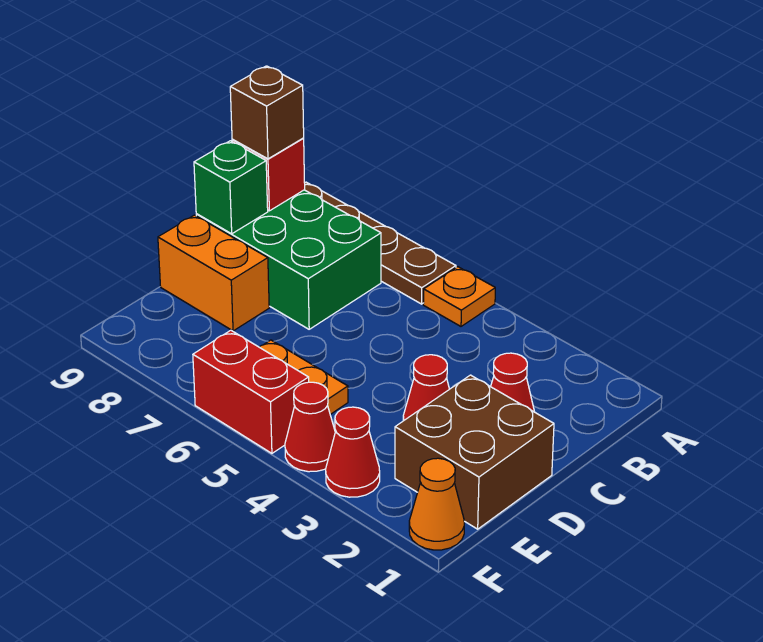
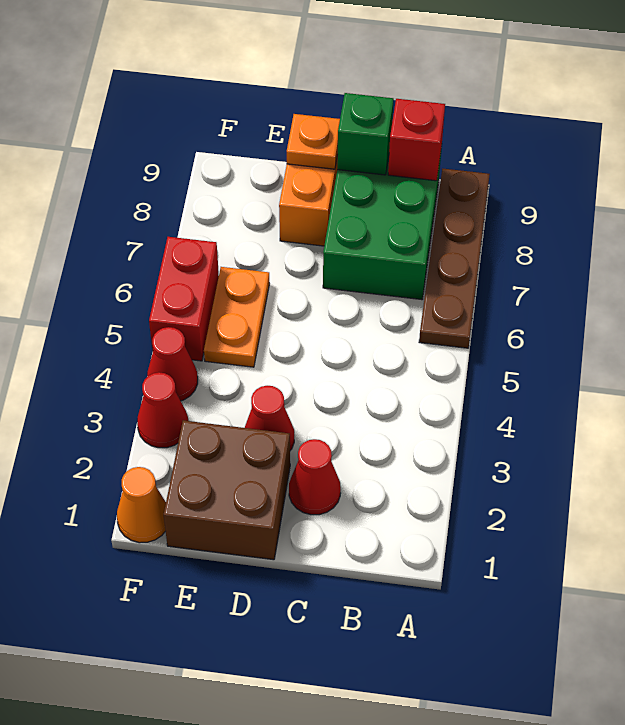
orange 1x1 plate [423,267,495,326] -> orange 1x1 plate moved to [287,114,340,169]
brown 1x1 brick [230,66,304,159] -> none

